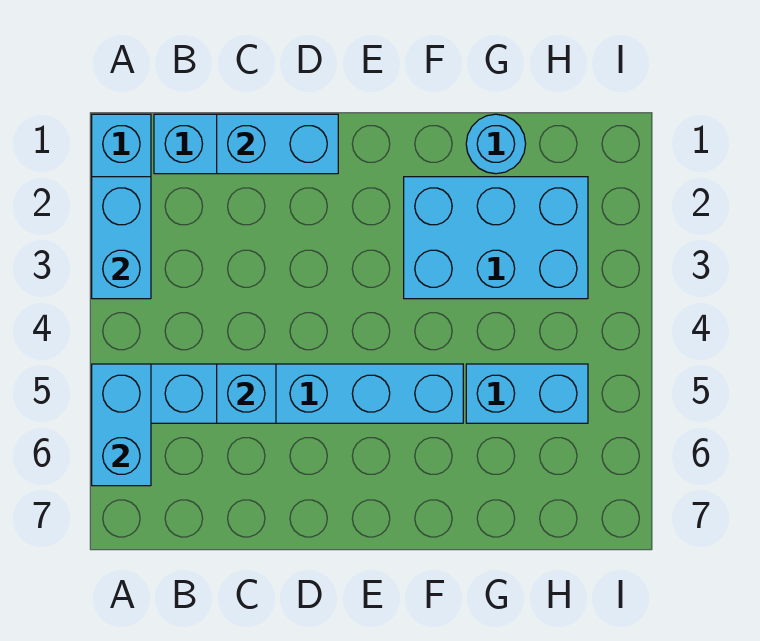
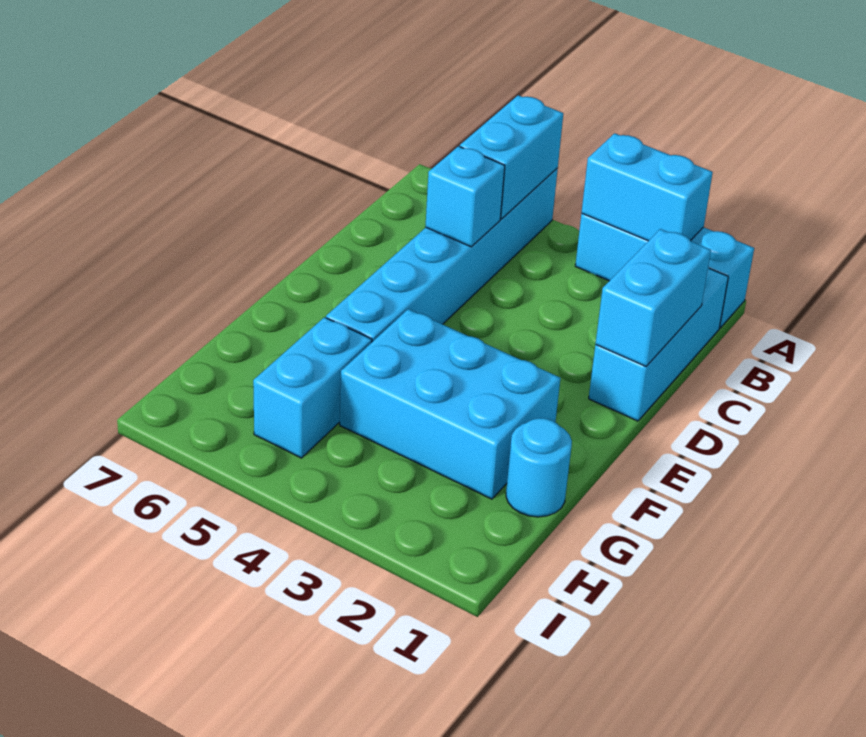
cyan 1x2 brick [92,364,151,486] -> cyan 1x2 brick turned to [460,95,563,219]
cyan 2x3 brick [404,177,588,299] -> cyan 2x3 brick turned to [340,309,560,499]

